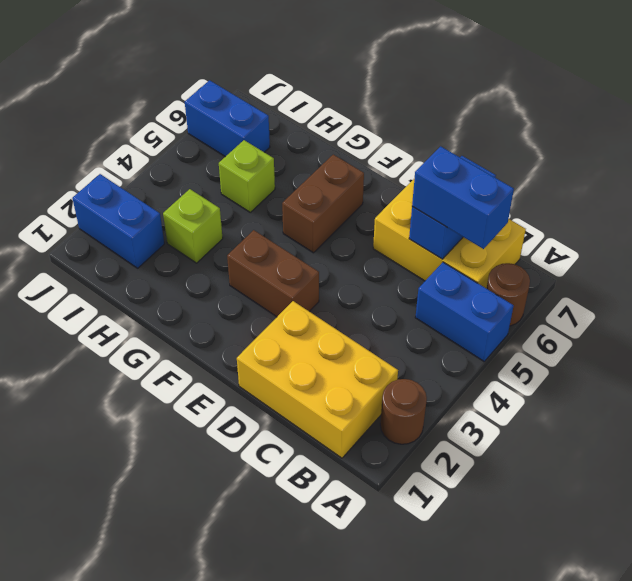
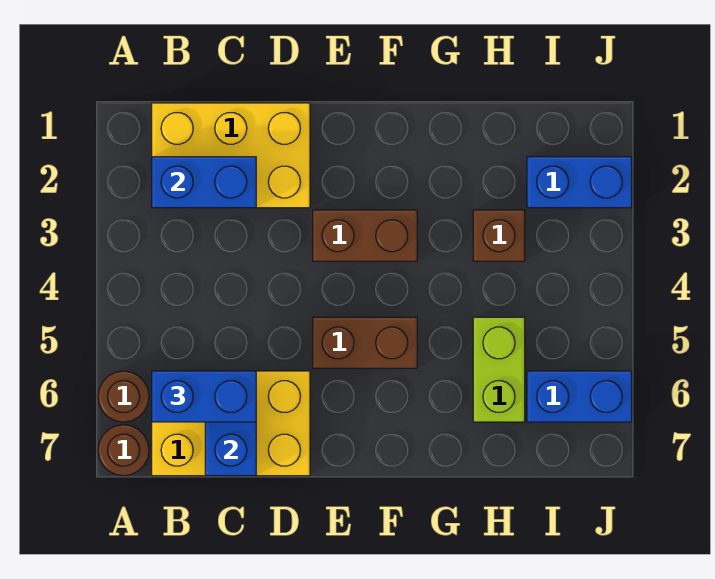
brown 1x1 round brick [380,379,427,444] -> brown 1x1 round brick moved to [98,425,149,476]
blue 1x2 brick [415,262,514,361] -> blue 1x2 brick moved to [152,157,256,208]
brown 1x2 brick [282,155,364,253] -> brown 1x2 brick turned to [313,317,417,368]
lime 1x1 brick [163,189,223,263] -> brown 1x1 brick [473,210,525,261]
lime 1x1 brick [219,140,275,212] -> lime 1x2 brick [473,317,525,422]

